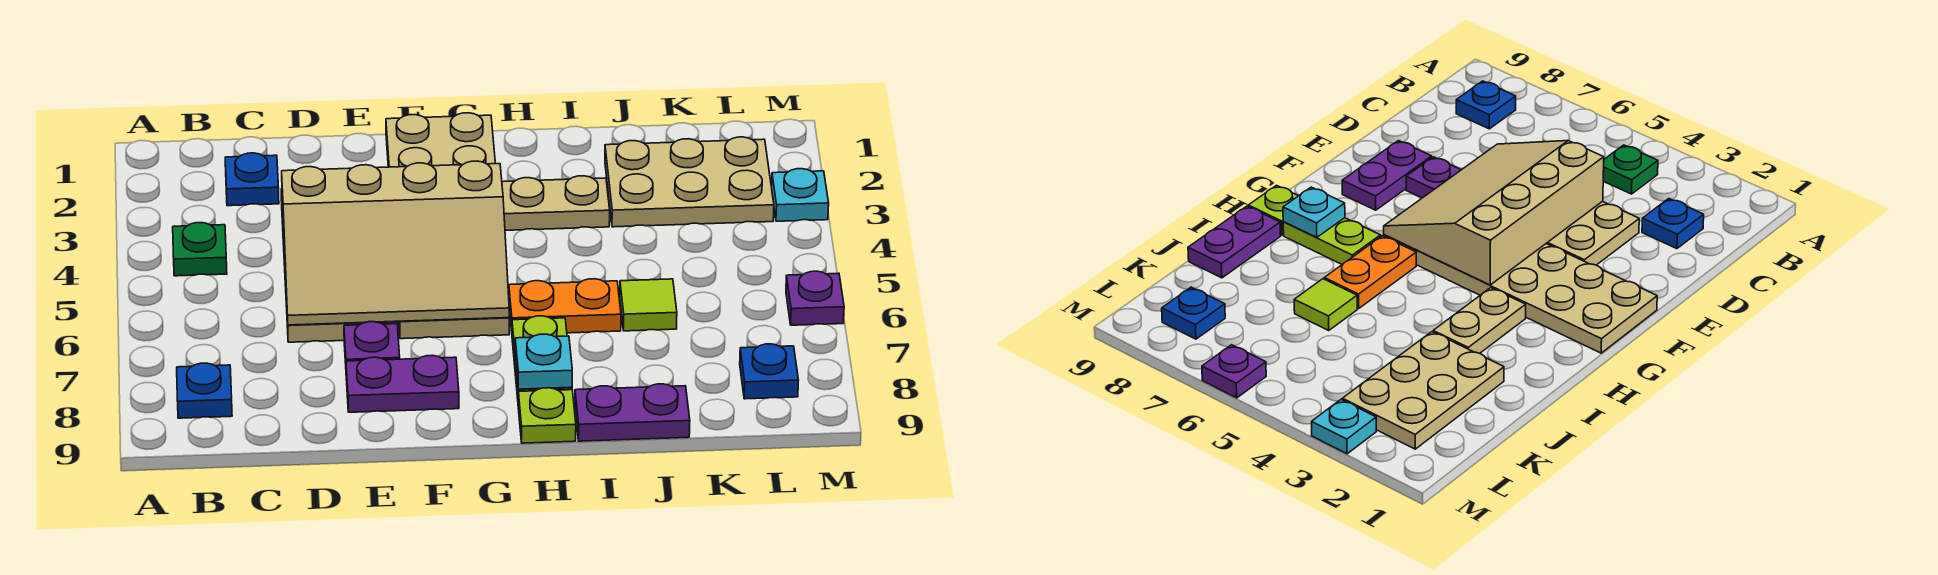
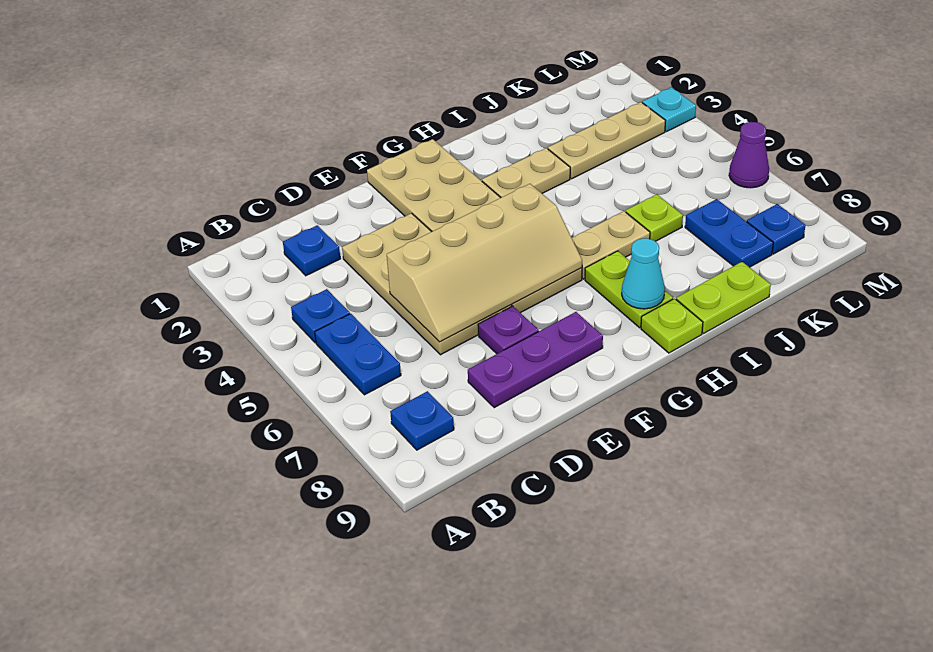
green 1x1 plate [173,223,227,276] -> blue 1x1 plate [291,289,350,343]
none -> blue 1x2 plate [315,314,401,395]
tan 3x4 slope [282,161,509,325] -> tan 2x4 slope [387,184,582,342]
purple 1x2 plate [346,355,459,412] -> purple 1x3 plate [468,312,603,408]
orange 1x2 plate [509,279,621,333] -> tan 1x2 plate [572,211,650,279]
cyan 1x1 plate [515,334,572,389] -> cyan 1x1 cone [622,238,665,309]
purple 1x2 plate [575,384,690,441] -> lime 1x2 plate [676,262,771,333]
tan 2x3 plate [605,137,774,227] -> tan 1x3 plate [548,102,665,179]
lime 1x1 tile [620,279,677,331] -> lime 1x1 plate [626,194,683,241]
none -> blue 1x2 plate [685,199,773,267]
purple 1x1 plate [786,271,844,325] -> purple 1x1 cone [729,122,769,188]

